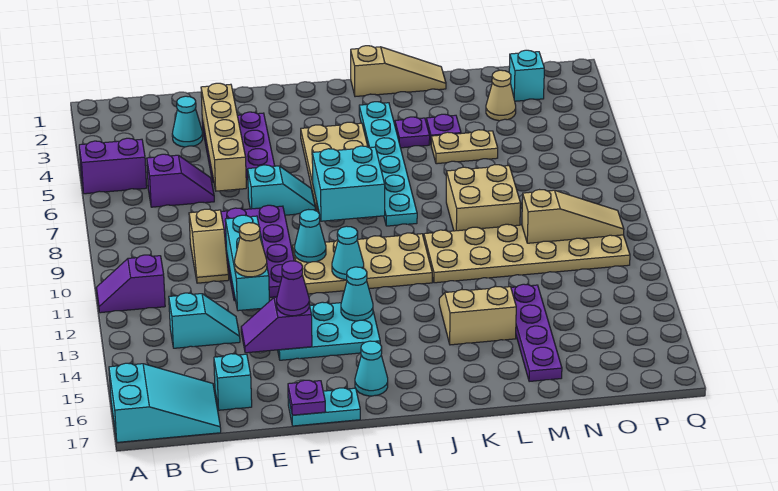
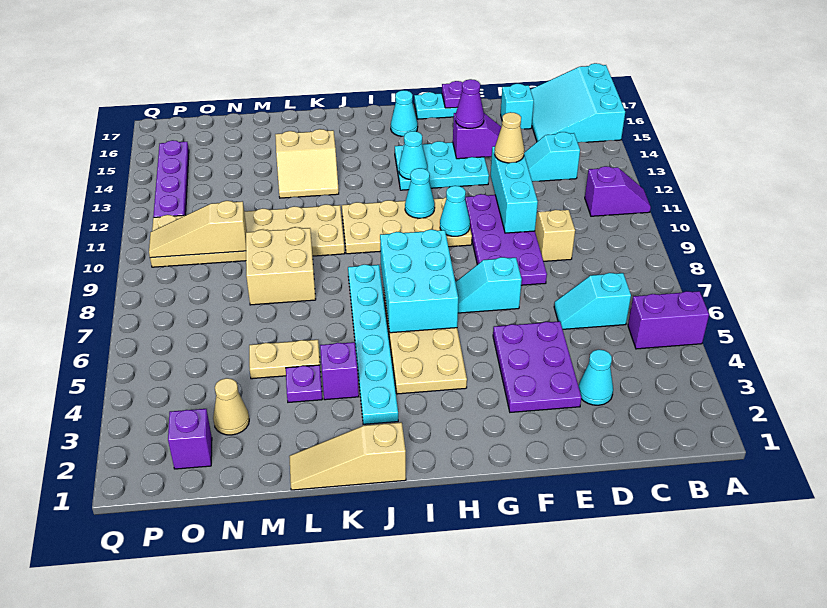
cyan 2x3 slope [109,363,221,442] -> cyan 3x3 slope [530,63,625,143]
purple 1x2 slope [147,154,214,207] -> cyan 1x2 slope [554,273,631,329]
tan 1x4 brick [201,83,246,191] -> none
cyan 2x2 brick [312,146,385,221] -> cyan 2x3 brick [380,230,458,333]
purple 1x1 plate [395,117,430,148] -> purple 1x1 brick [320,342,359,400]
purple 1x4 plate [511,284,562,382] -> purple 1x4 plate moved to [153,140,189,217]
cyan 1x1 brick [509,50,544,101] -> purple 1x1 brick [168,409,212,469]

